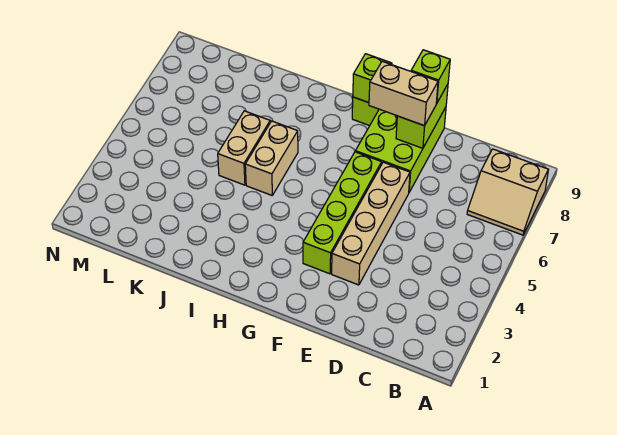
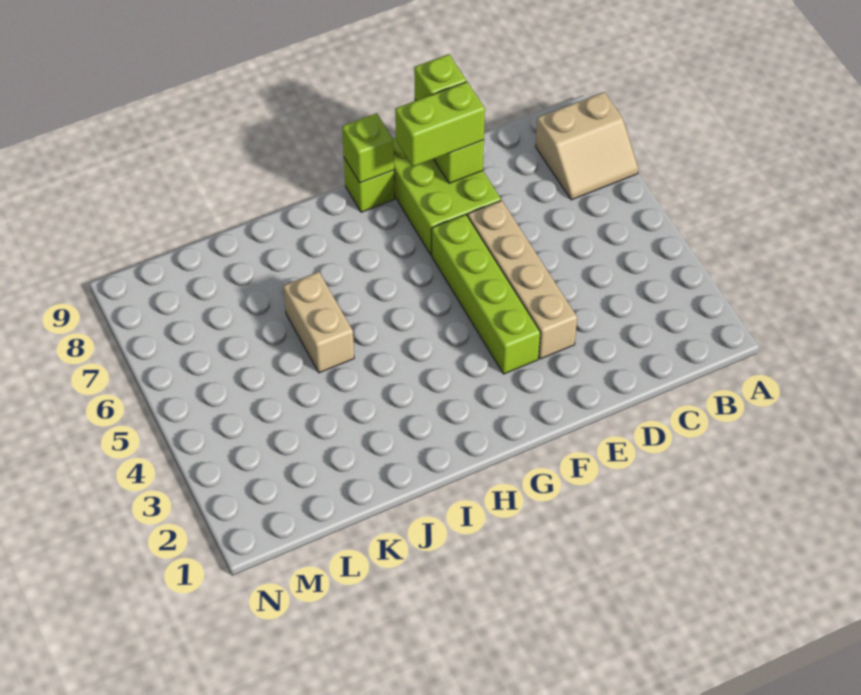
tan 1x2 brick [369,61,438,126] -> lime 1x2 brick [395,82,485,167]
tan 1x2 brick [245,121,298,195] -> none

